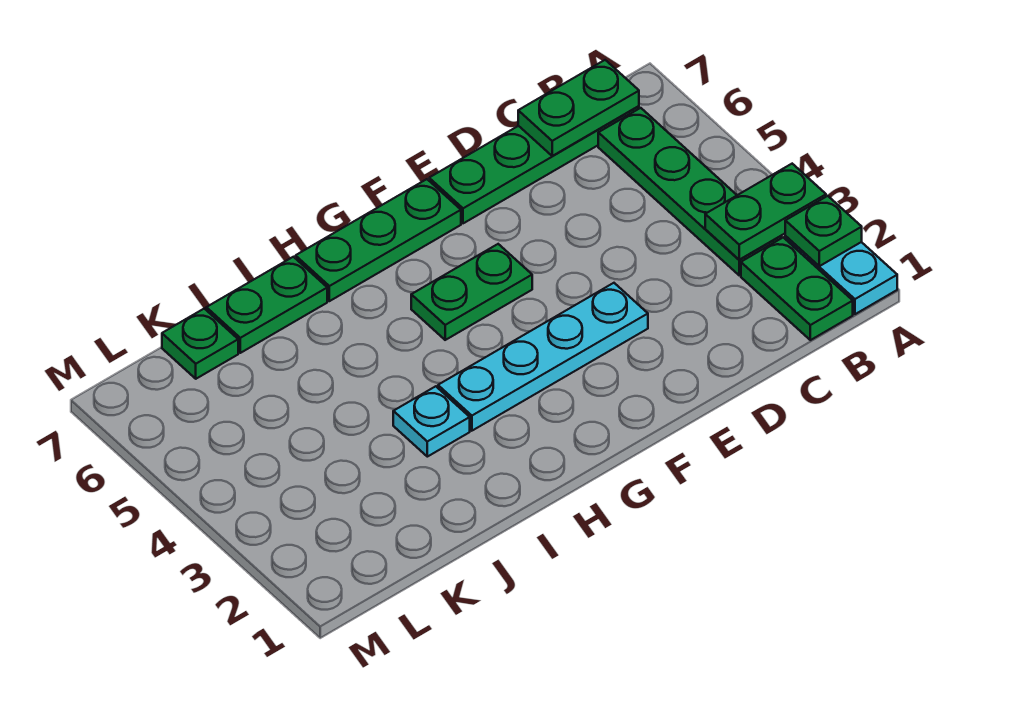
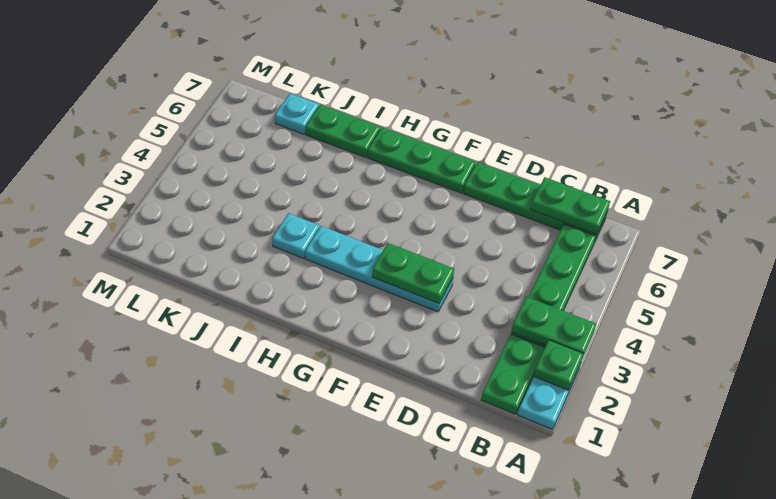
green 1x2 plate [411,244,532,340] -> green 1x2 plate moved to [372,243,454,303]
green 1x1 plate [162,309,238,379] -> cyan 1x1 plate [275,94,319,134]

